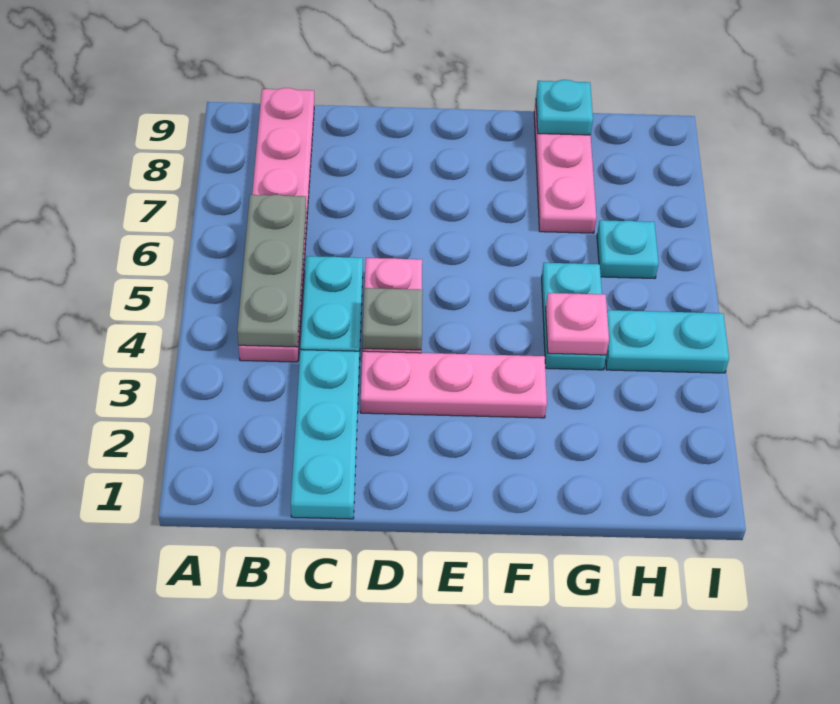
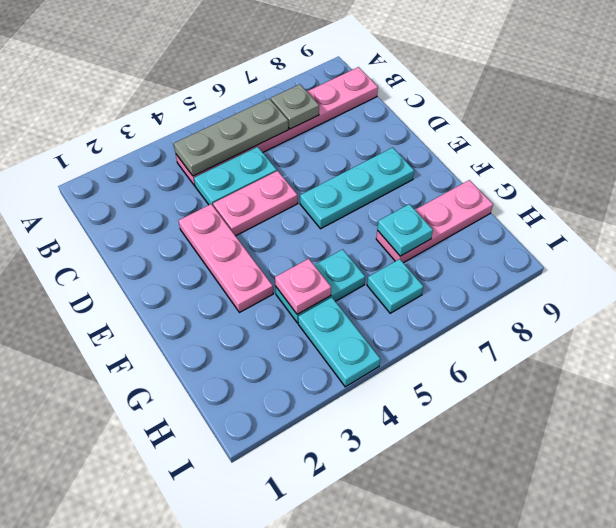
cyan 1x3 plate [291,350,359,519] -> cyan 1x3 plate moved to [300,147,414,229]
grey 1x1 plate [362,288,423,350] -> grey 1x1 plate moved to [271,84,319,129]
cyan 1x1 plate [536,80,593,135] -> cyan 1x1 plate moved to [377,204,433,256]

